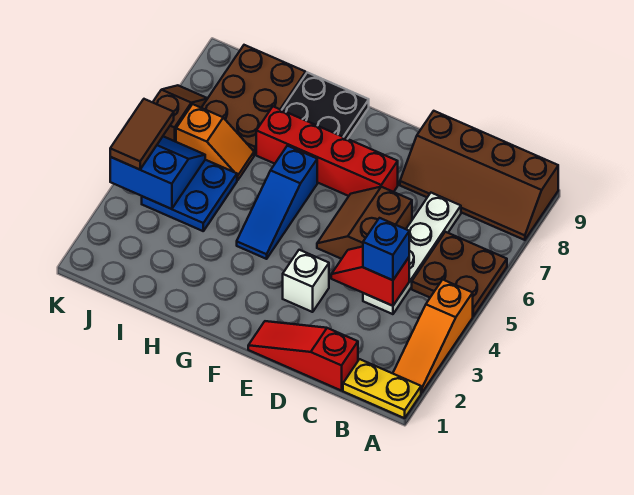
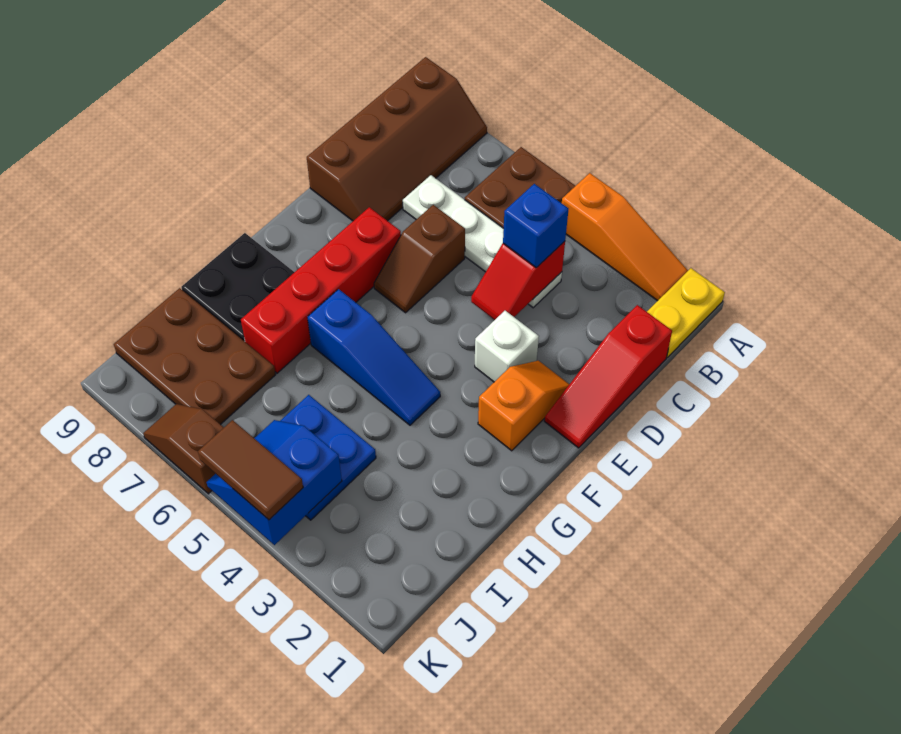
brown 2x2 slope [317,187,412,259] -> brown 1x2 slope [374,205,465,313]
orange 1x2 slope [176,104,254,180] -> orange 1x2 slope moved to [478,361,569,451]

